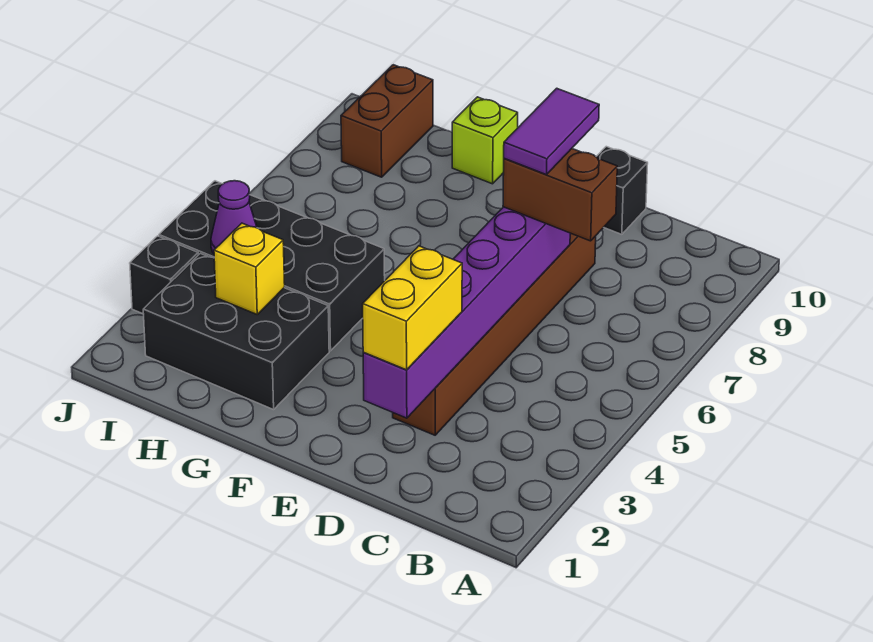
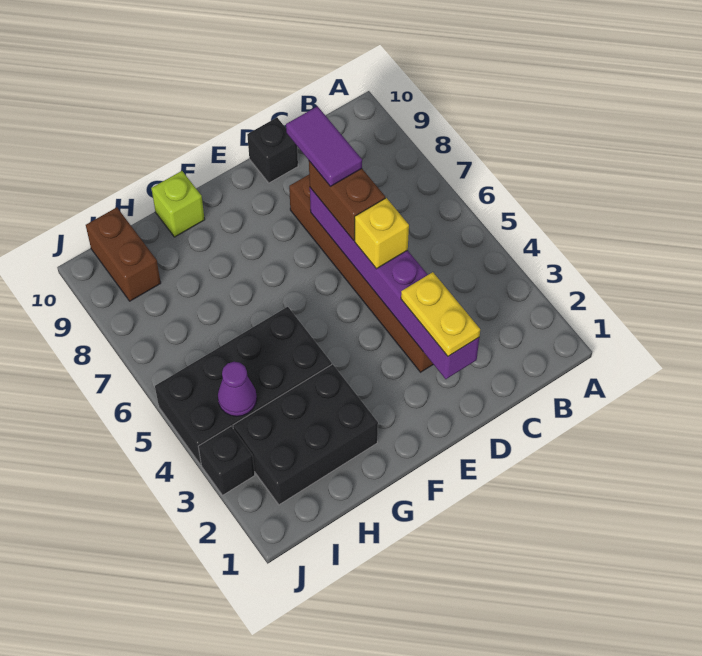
brown 1x2 brick [503,149,617,241] -> brown 1x2 brick turned to [309,161,385,241]
yellow 1x2 brick [363,246,462,370] -> yellow 1x2 plate [401,272,480,356]
yellow 1x1 brick [214,223,285,314] -> yellow 1x1 brick moved to [355,198,409,269]

